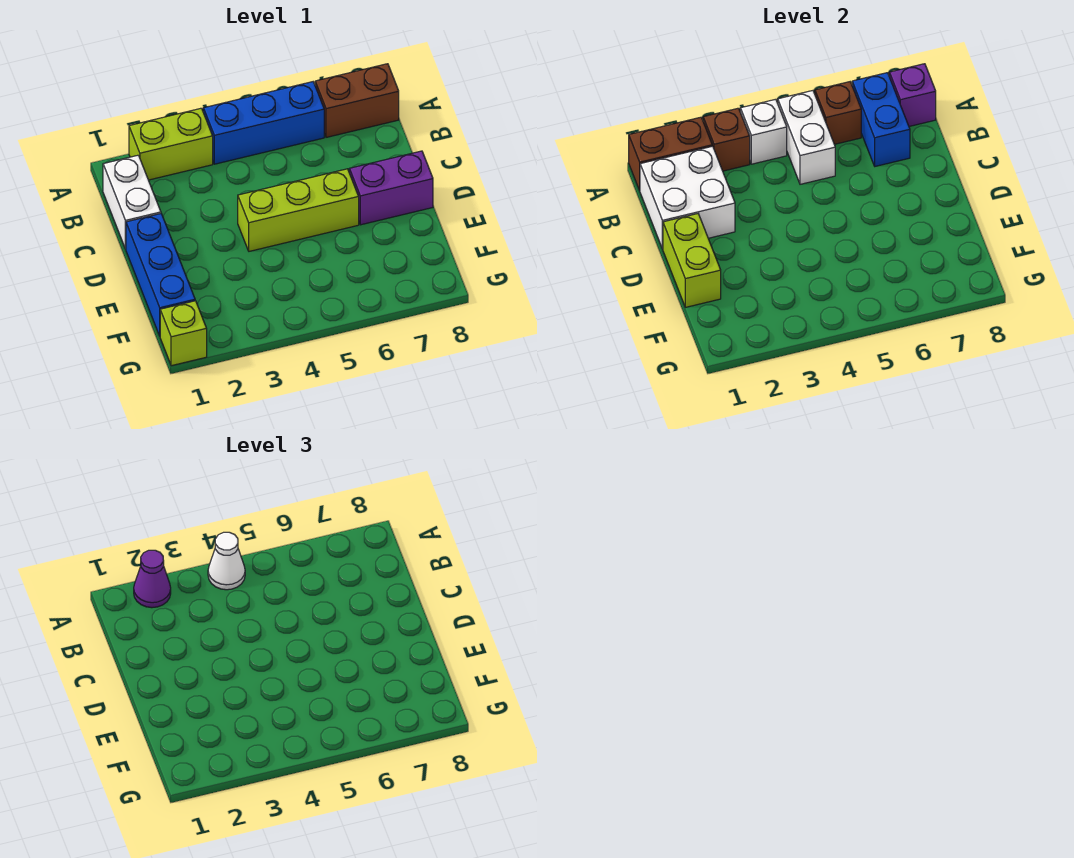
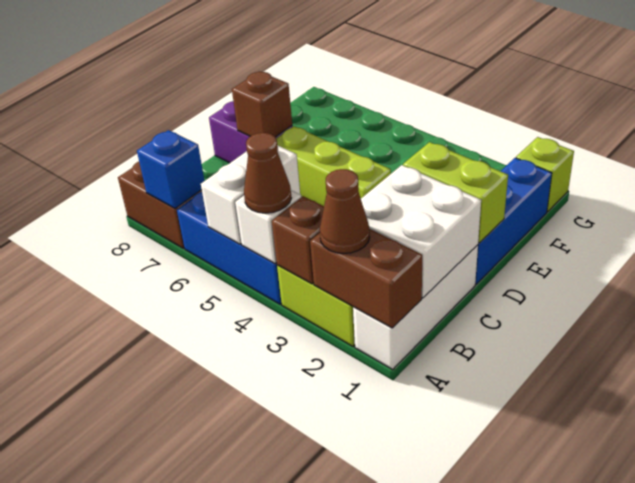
purple 1x1 cone [134,550,171,608] -> brown 1x1 cone [320,169,370,254]
white 1x1 cone [208,532,245,590] -> brown 1x1 cone [244,133,291,213]
brown 1x1 brick [815,82,861,144] -> brown 1x1 brick moved to [232,72,292,137]
blue 1x2 brick [852,73,910,166] -> blue 1x1 brick [137,130,204,208]
purple 1x1 brick [889,64,936,126] -> none
white 1x2 brick [103,155,161,249] -> white 1x3 brick [353,245,478,369]
lime 1x2 brick [663,214,721,307] -> lime 1x2 brick turned to [403,142,508,243]

